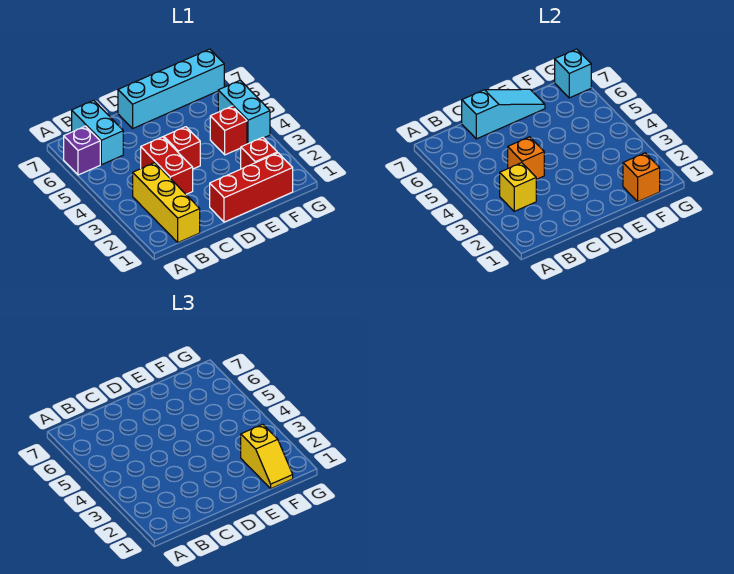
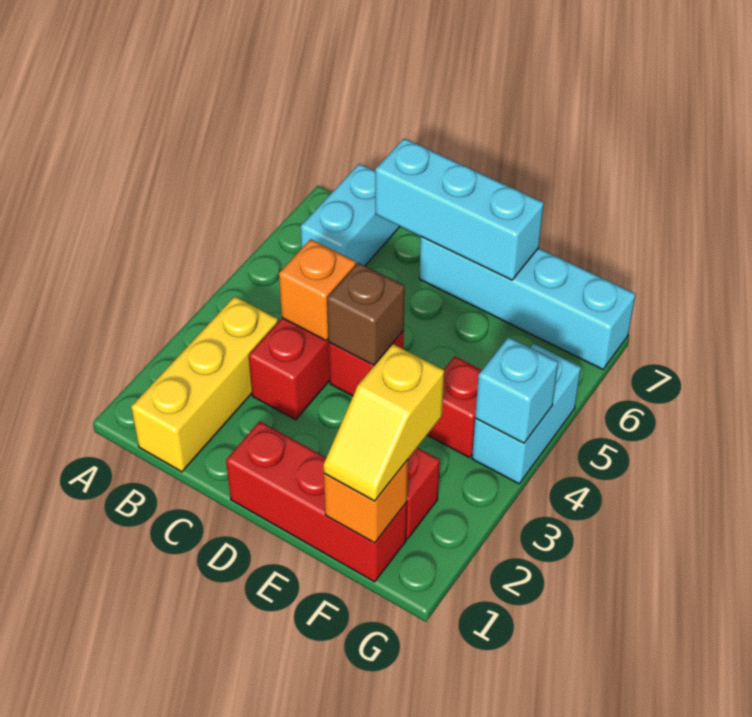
purple 1x1 brick [64,126,100,175] -> none
yellow 1x1 brick [500,163,536,211] -> none
cyan 1x3 slope [462,89,545,139] -> cyan 1x3 brick [375,138,544,280]
none -> brown 1x1 brick [327,263,405,365]
cyan 1x1 brick [555,49,591,98] -> cyan 1x1 brick moved to [475,337,558,443]

